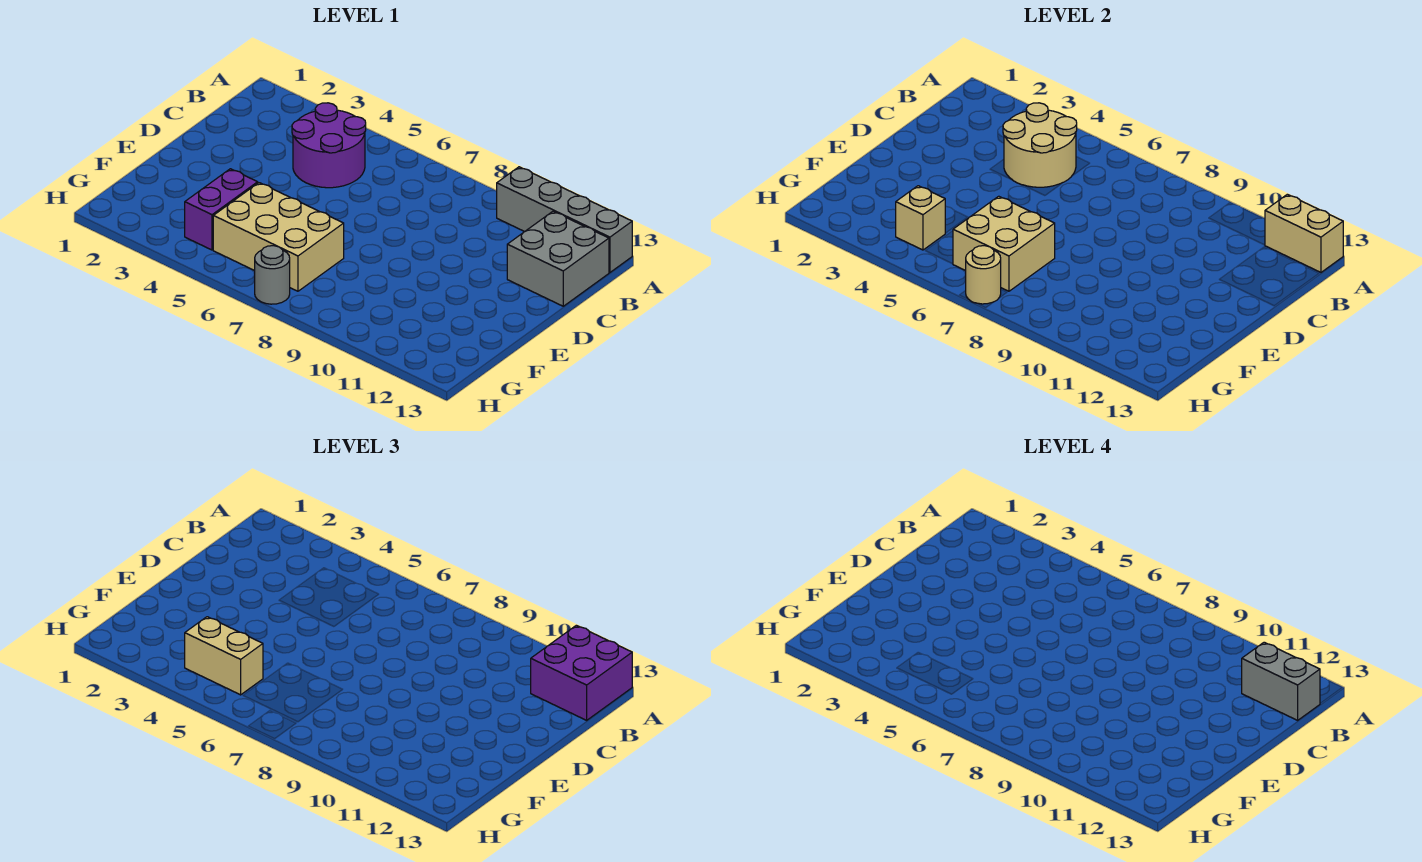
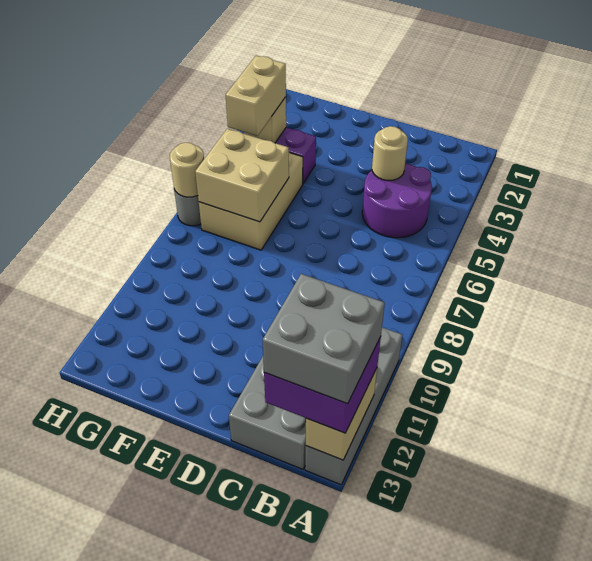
tan 2x2 round brick [1003,103,1077,187] -> tan 1x1 round brick [372,126,408,181]
grey 1x2 brick [1242,642,1320,720] -> grey 2x2 brick [263,274,385,404]

